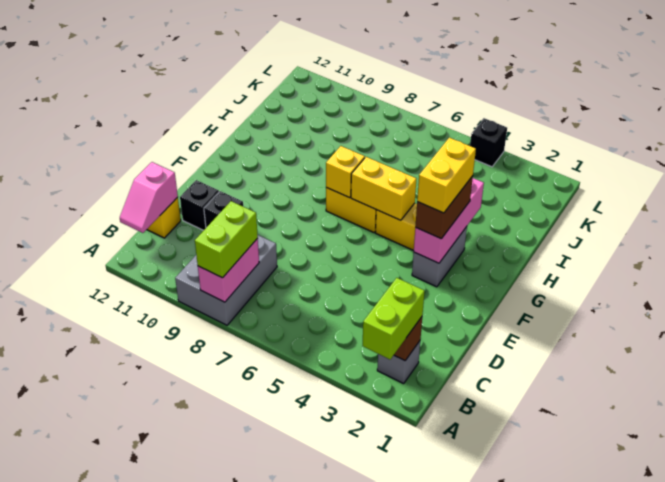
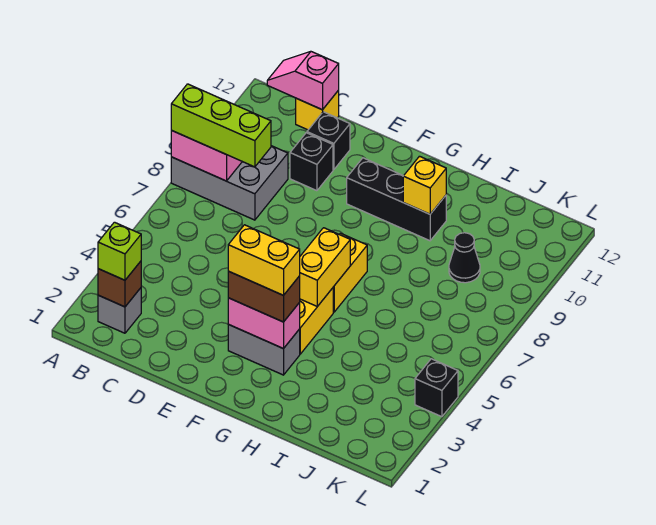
lime 1x2 brick [363,278,425,359] -> lime 1x1 brick [98,222,141,280]
lime 1x2 brick [195,201,258,278] -> lime 1x3 brick [171,84,271,167]
pink 1x3 brick [414,178,484,263] -> pink 1x2 brick [228,298,300,349]
none -> black 1x3 brick [347,158,446,241]
yellow 1x1 brick [326,146,365,198] -> yellow 1x1 brick moved to [403,156,446,214]
none -> black 1x1 cone [449,233,480,283]

